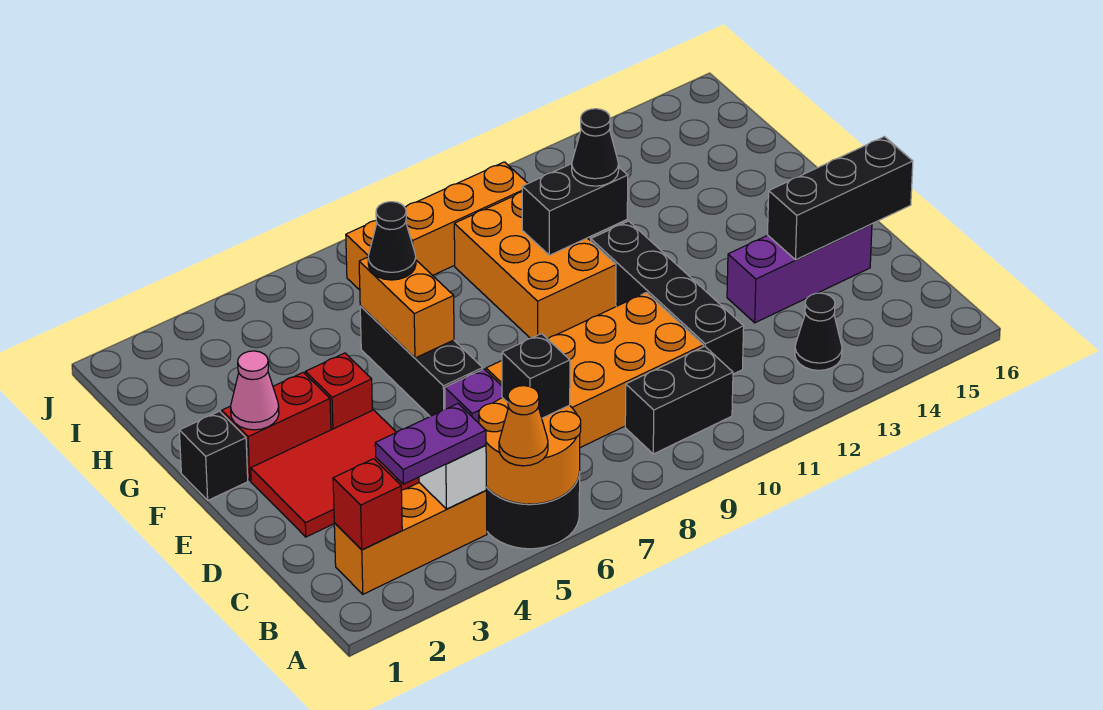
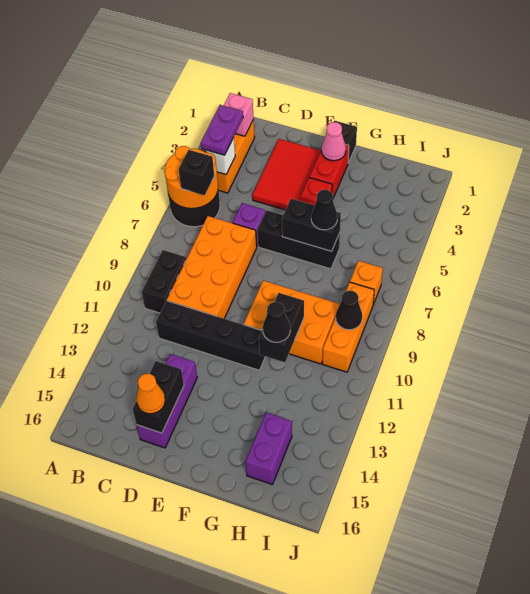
orange 1x1 cone [499,386,548,466] -> orange 1x1 cone moved to [136,374,165,414]
red 1x1 brick [333,459,402,550] -> pink 1x1 brick [223,93,254,136]
black 1x1 cone [795,293,842,370] -> black 1x1 cone moved to [336,291,362,330]
black 1x3 brick [768,137,913,260] -> black 1x2 brick [133,361,184,433]
orange 1x2 brick [359,257,454,358] -> black 1x2 brick [282,199,341,251]
none -> purple 1x2 brick [245,413,292,484]

